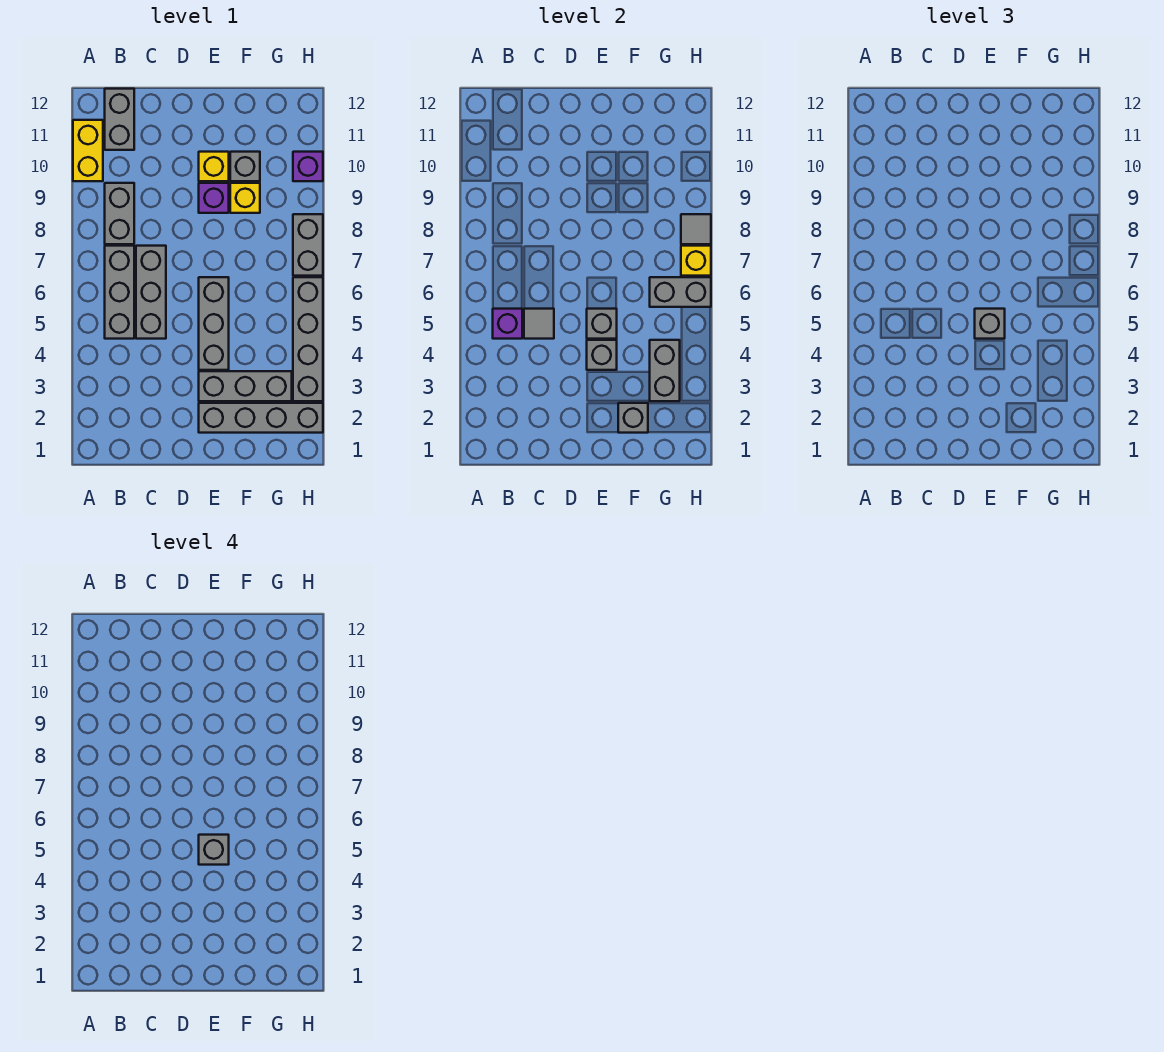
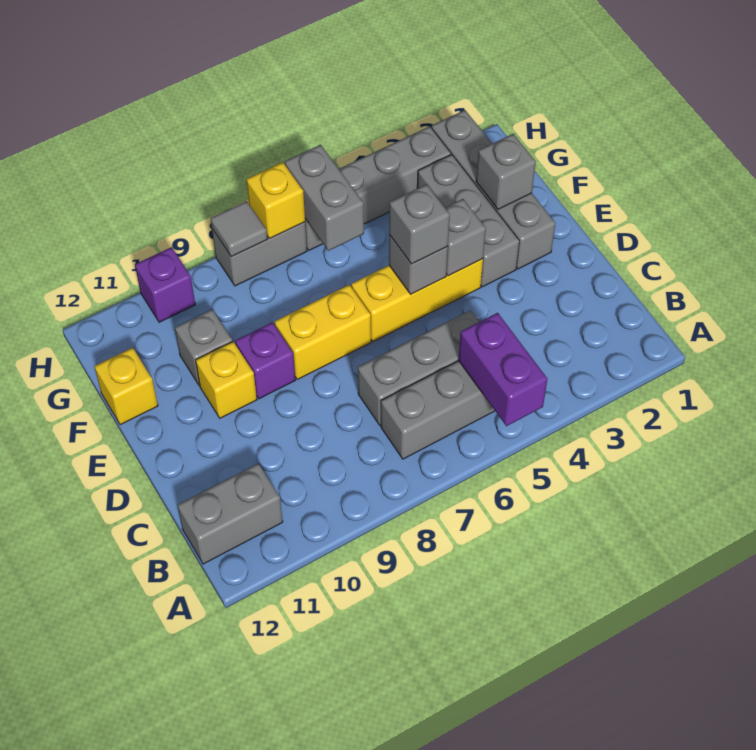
yellow 1x2 brick [73,120,103,181] -> yellow 1x2 brick moved to [275,285,371,379]
purple 1x1 brick [493,309,522,339] -> purple 1x2 brick [458,313,547,426]
grey 1x2 brick [105,183,134,244] -> none
grey 1x1 tile [524,309,554,339] -> none
grey 1x3 brick [199,277,229,370] -> yellow 1x3 brick [351,259,483,342]
grey 1x1 brick [199,835,229,865] -> none
yellow 1x1 brick [230,183,260,213] -> yellow 1x1 brick moved to [94,348,158,425]
grey 1x2 brick [650,340,680,401] -> none

